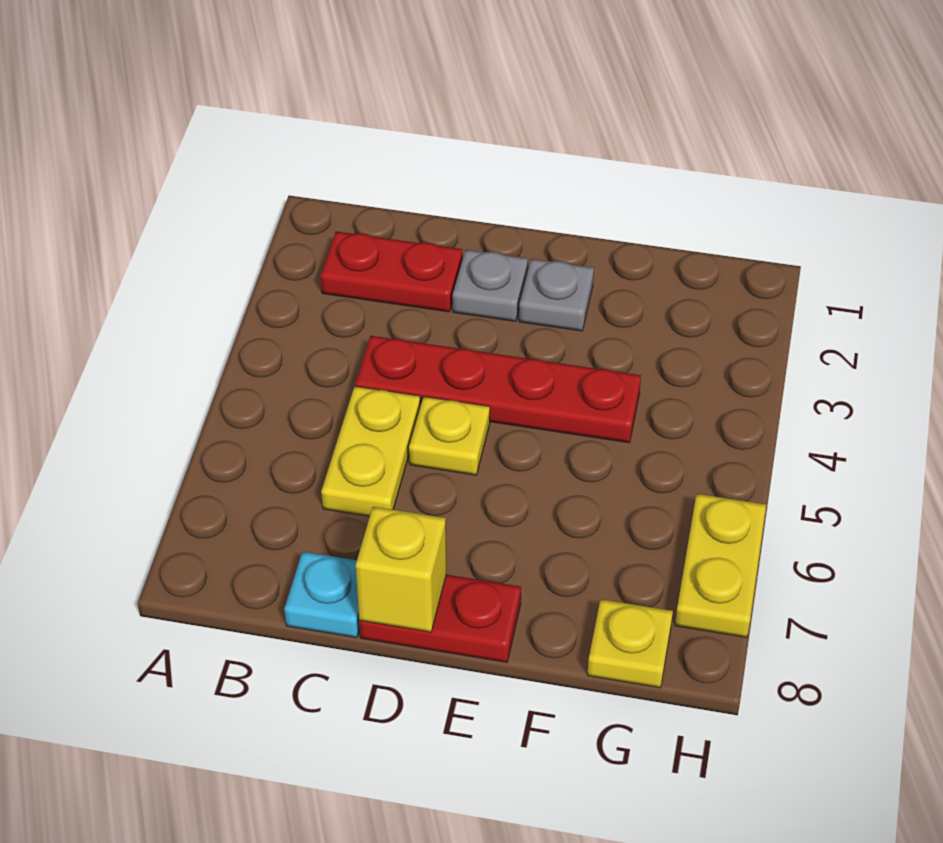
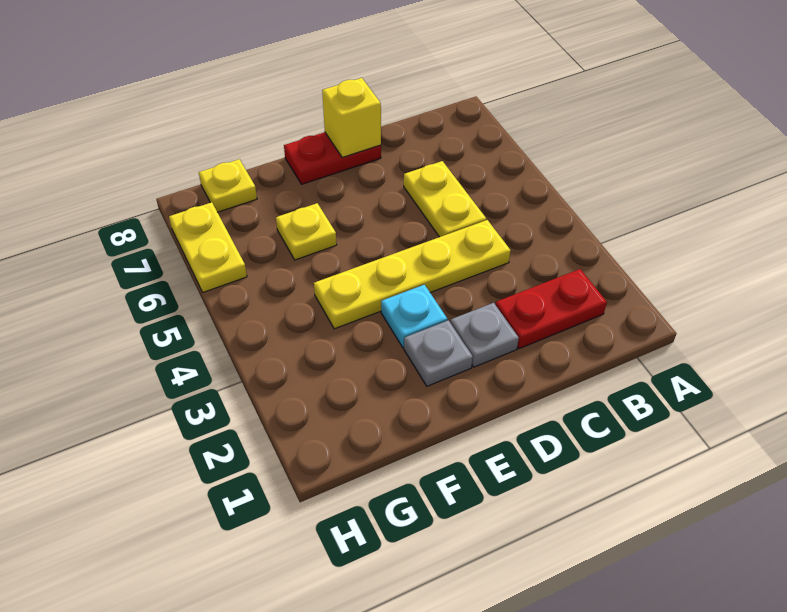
red 1x4 plate [355,336,641,443] -> yellow 1x4 plate [314,220,511,329]
cyan 1x1 plate [284,552,360,638] -> cyan 1x1 plate moved to [381,285,447,348]
yellow 1x1 plate [409,397,490,475] -> yellow 1x1 plate moved to [276,203,337,260]

